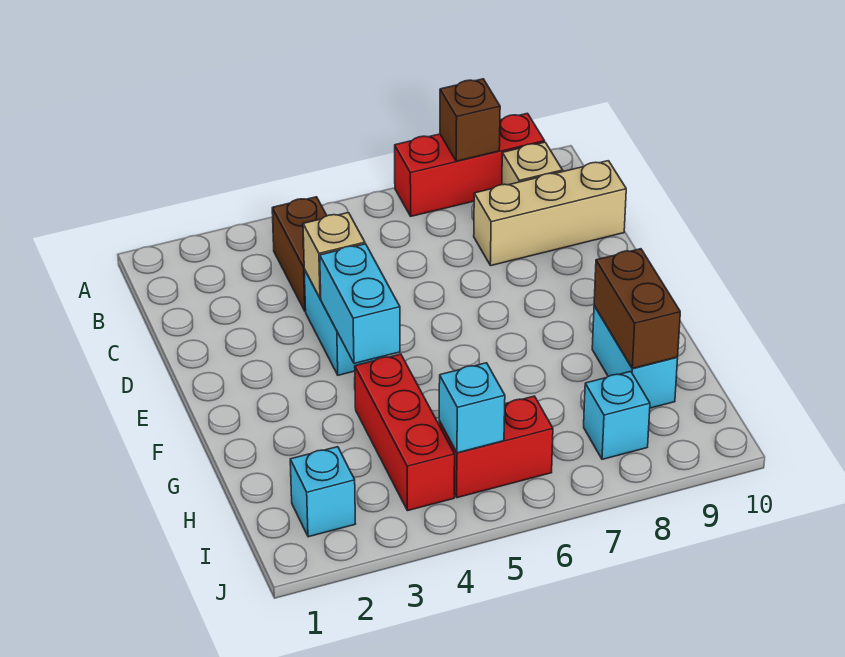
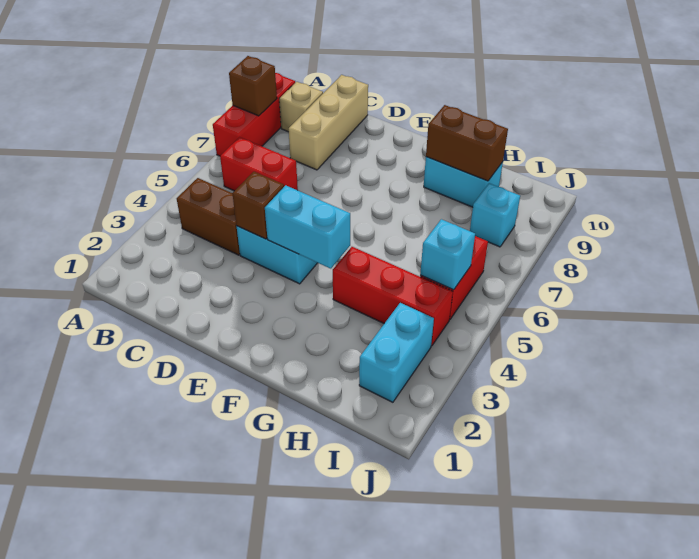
none -> red 1x2 brick [220,137,298,191]
tan 1x1 brick [303,213,365,299] -> brown 1x1 brick [232,172,284,239]
cyan 1x1 brick [290,447,355,537] -> cyan 1x2 brick [359,303,434,402]

